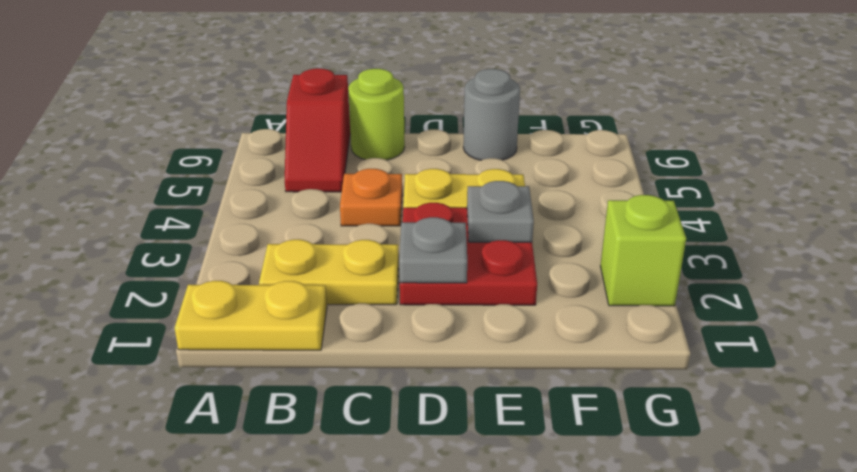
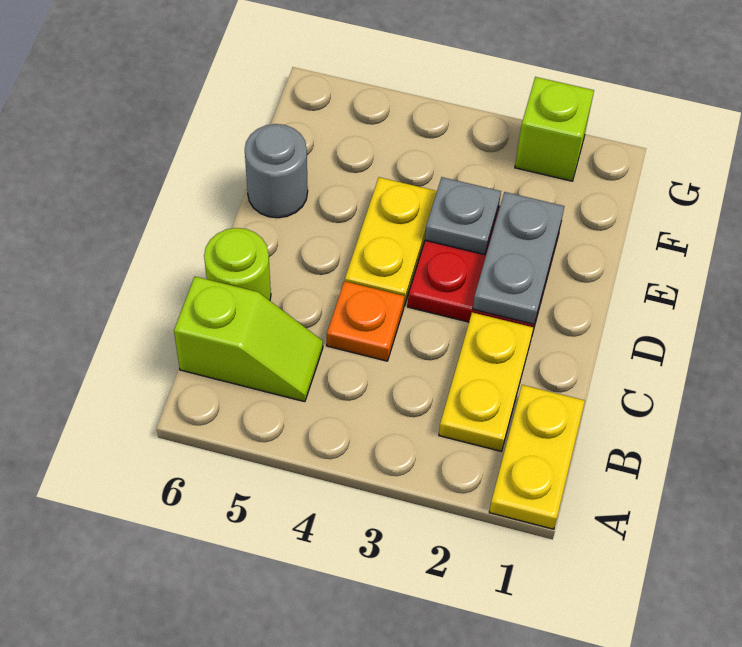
red 1x2 slope [285,68,350,192] -> lime 1x2 slope [174,277,323,402]
grey 1x1 plate [399,217,467,283] -> grey 1x2 plate [473,192,564,324]

